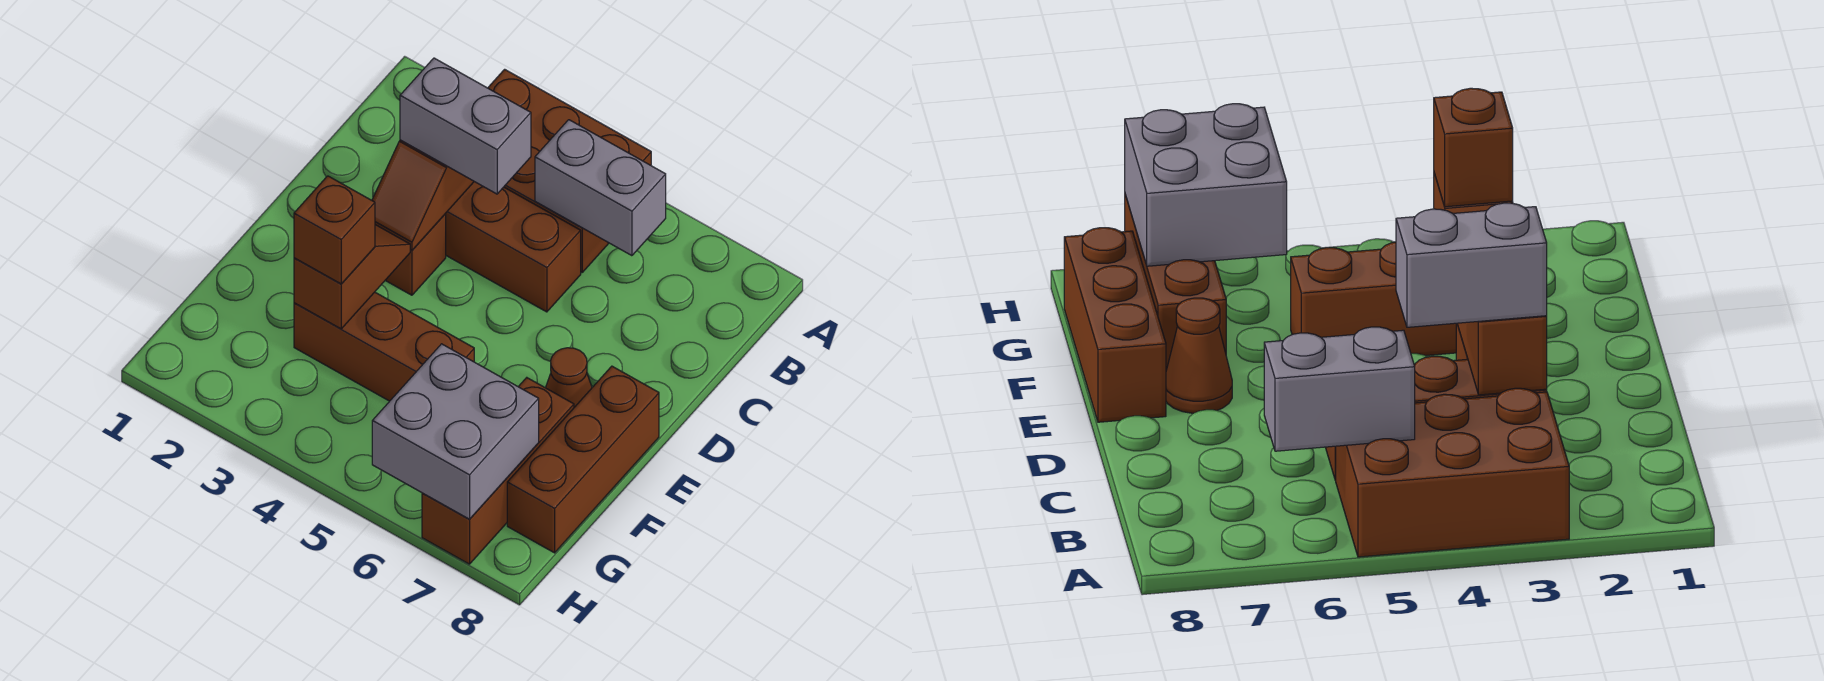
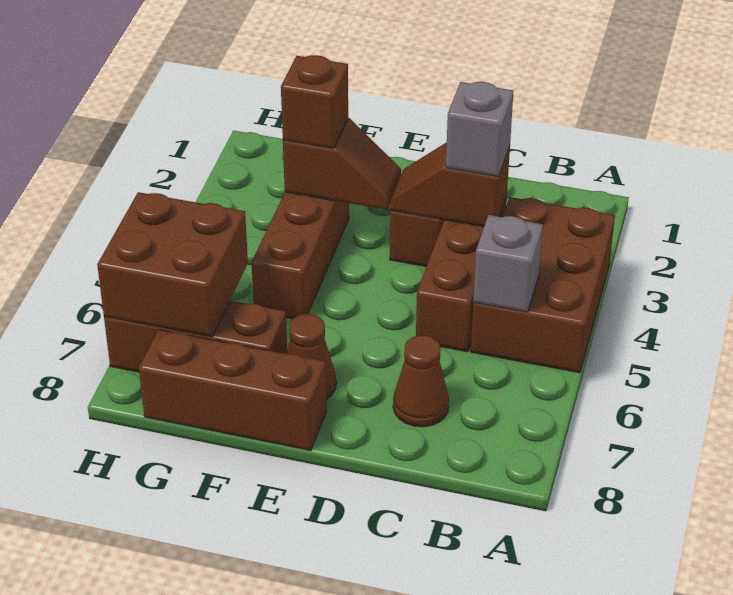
grey 1x2 brick [535,120,666,256] -> grey 1x1 brick [473,215,543,312]
grey 1x2 brick [400,58,531,194] -> grey 1x1 brick [446,82,513,176]
none -> brown 1x1 cone [393,335,449,427]
grey 2x2 brick [372,344,539,519] -> brown 2x2 brick [97,192,248,337]

